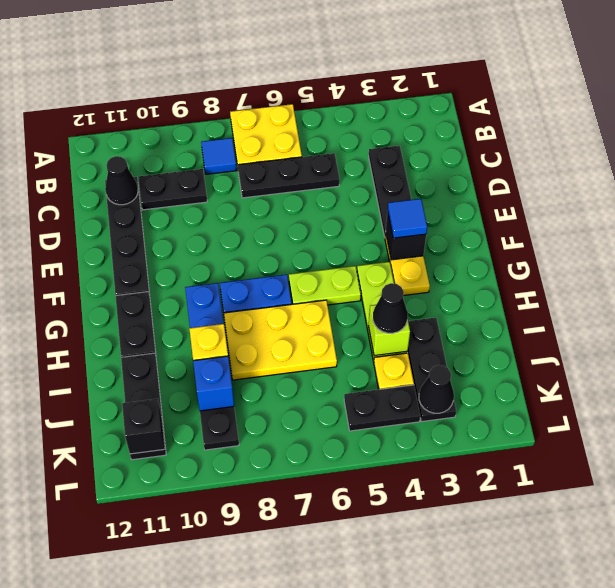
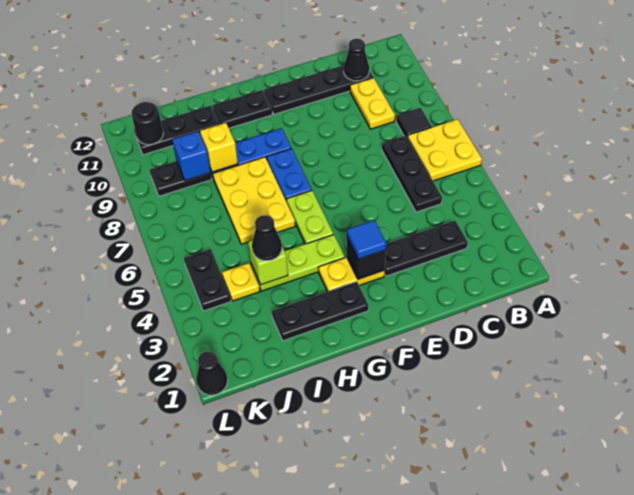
blue 1x1 tile [201,138,237,174] -> black 1x1 tile [396,108,432,137]
black 1x2 plate [138,169,207,210] -> yellow 1x2 plate [350,78,395,129]
black 1x3 plate [407,318,456,422] -> black 1x3 plate moved to [272,282,368,341]
black 1x1 cone [419,365,454,413] -> black 1x1 cone moved to [196,351,228,395]
black 1x1 brick [122,399,165,454] -> black 1x1 round brick [131,102,163,145]

